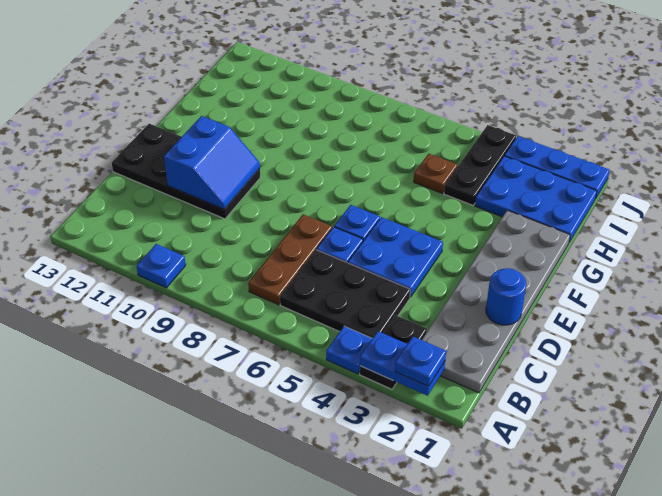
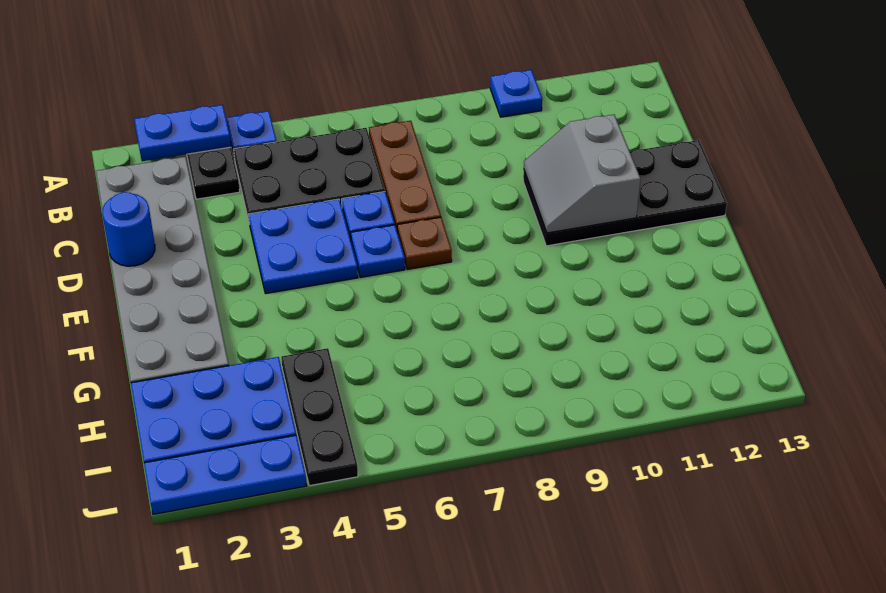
blue 1x1 plate [395,337,446,386] -> none
blue 2x2 slope [164,116,260,209] -> grey 2x2 slope [524,115,641,233]
brown 1x1 plate [414,154,457,193] -> brown 1x1 plate moved to [397,217,452,270]

